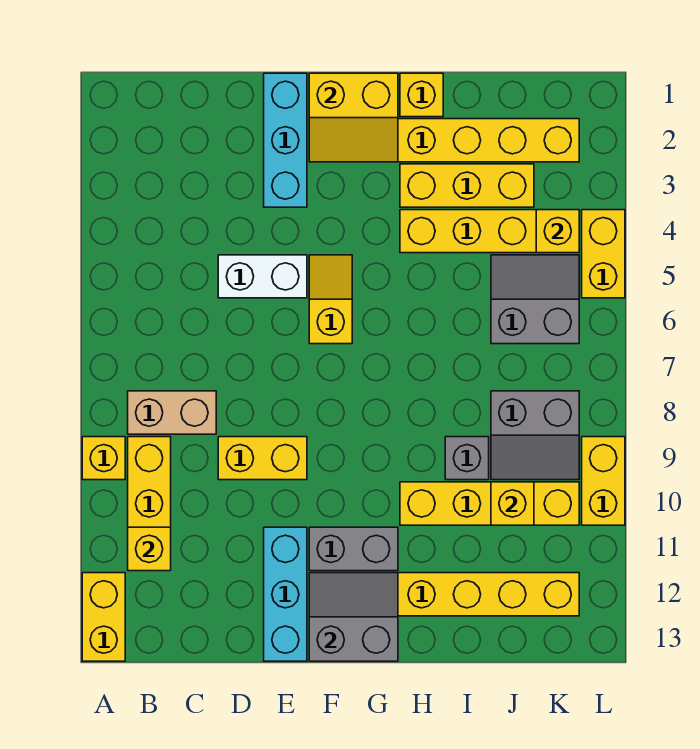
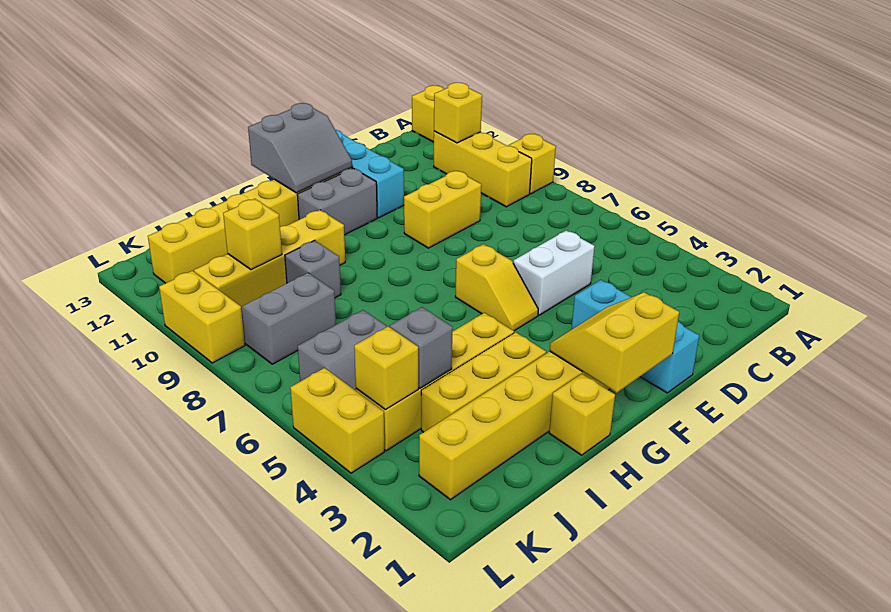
tan 1x2 brick [128,391,216,434] -> none
none -> grey 1x1 brick [390,307,453,388]

